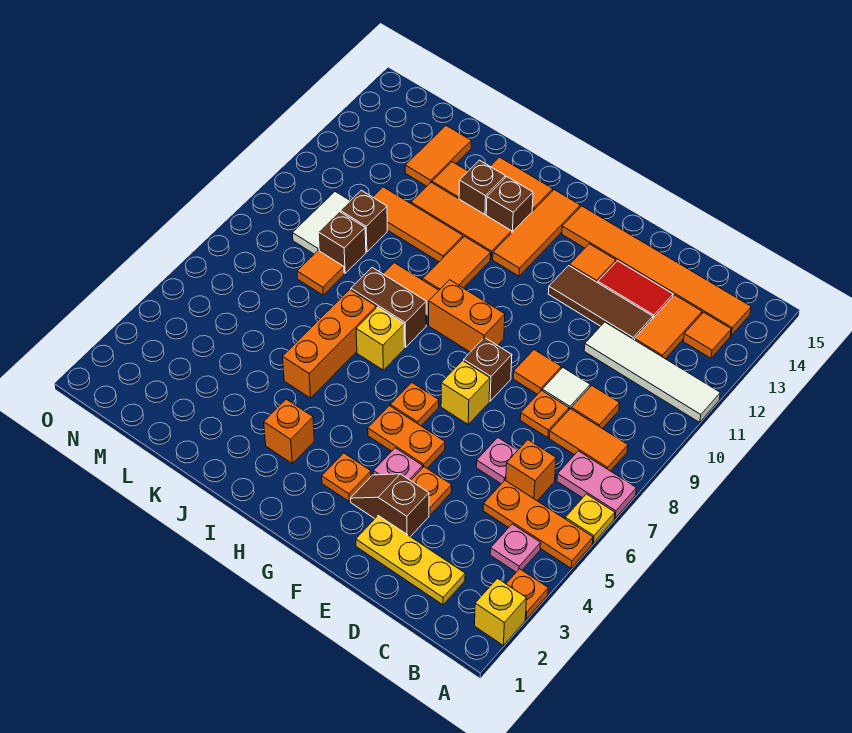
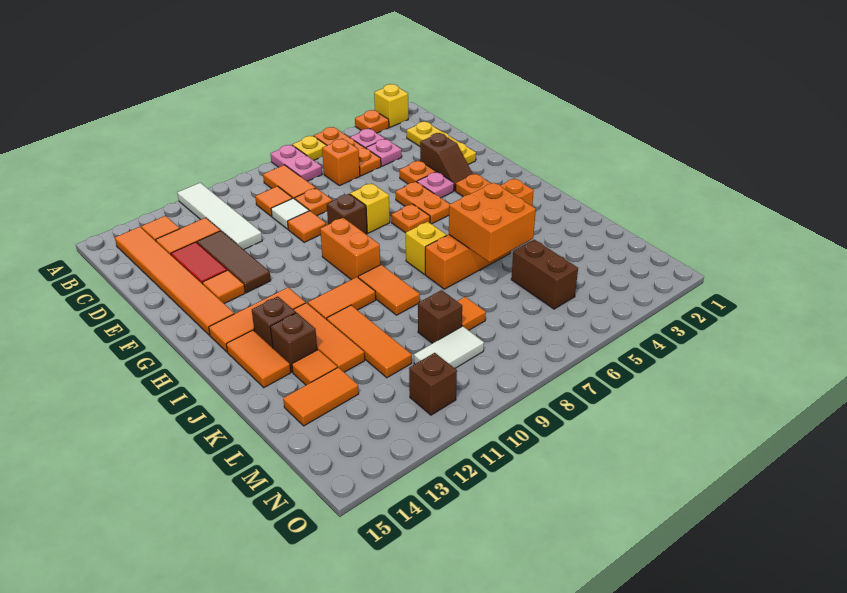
pink 1x1 plate [476,438,518,484] -> pink 1x1 plate moved to [366,139,402,166]
brown 1x2 brick [351,267,426,347] -> brown 1x2 brick moved to [511,240,578,309]
none -> orange 2x2 brick [449,182,536,262]
brown 1x1 brick [340,190,387,252] -> brown 1x1 brick moved to [409,353,457,415]

